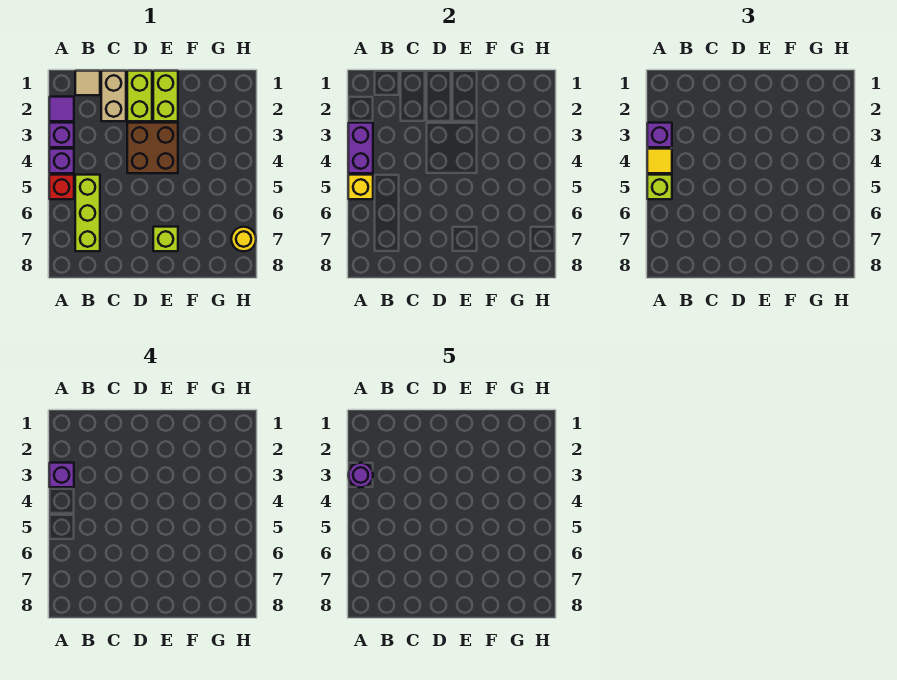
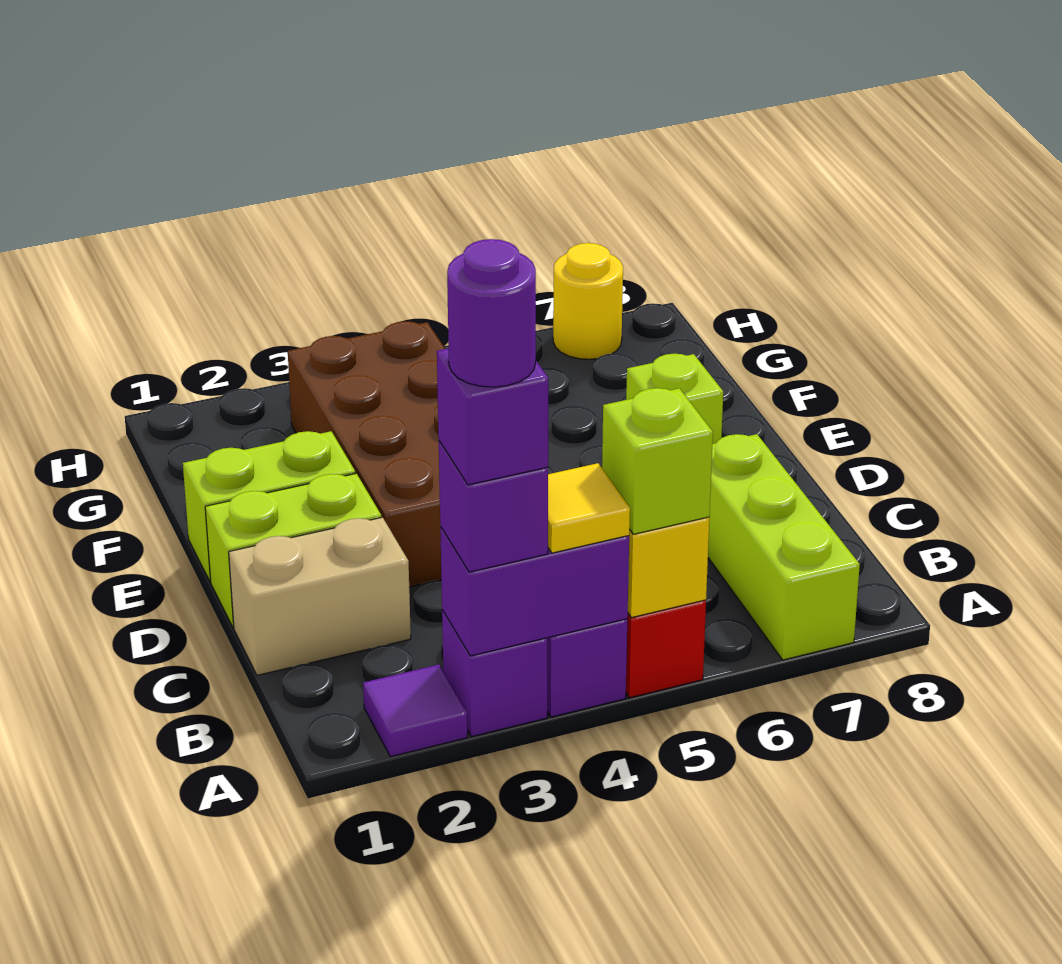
tan 1x1 tile [75,71,100,95] -> none
lime 1x3 brick [75,175,100,251] -> lime 1x3 brick turned to [708,434,860,660]
brown 2x2 brick [127,123,178,173] -> brown 2x4 brick [288,321,445,587]

